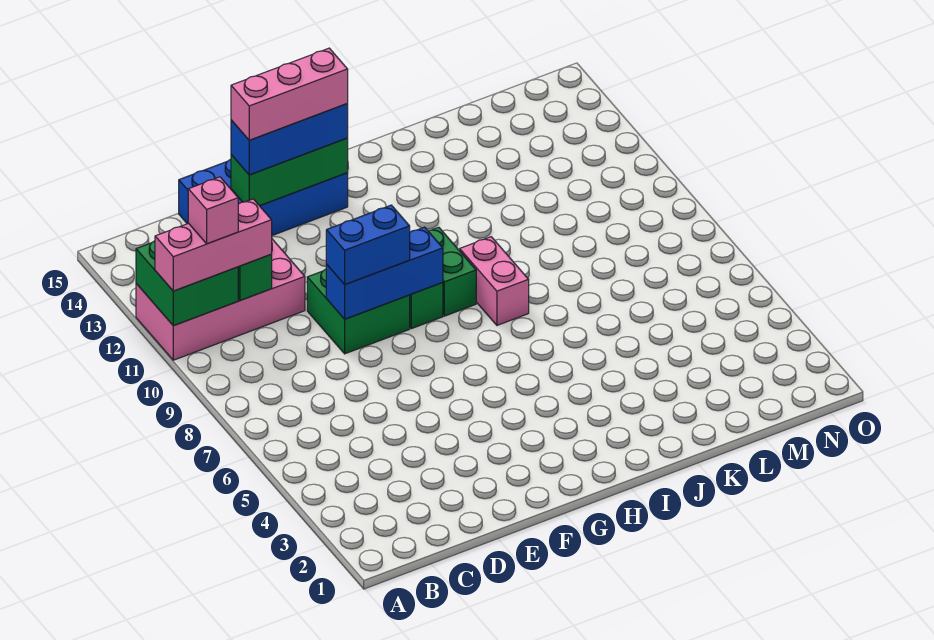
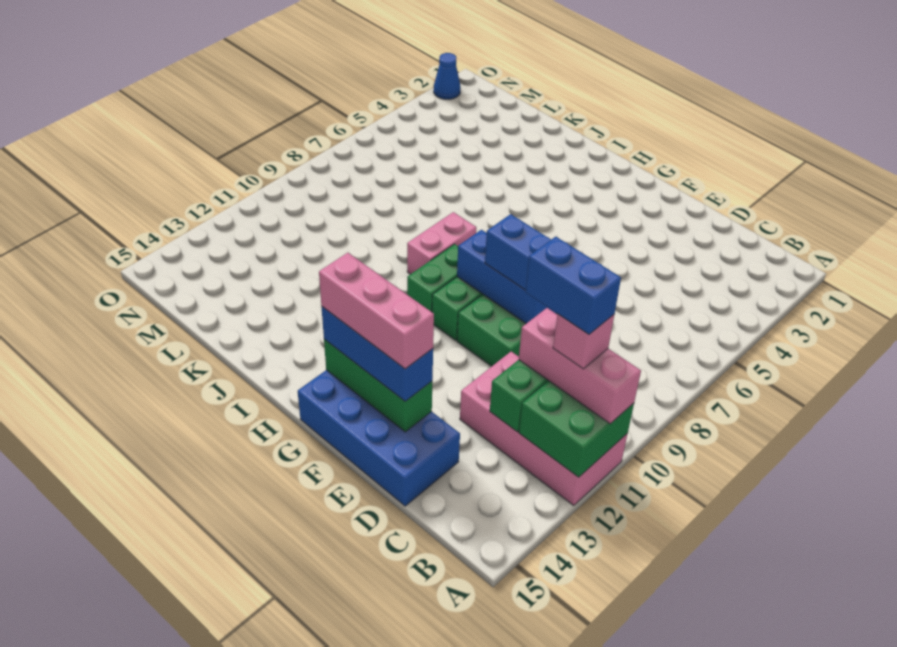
none -> blue 1x2 brick [526,237,621,334]
none -> blue 1x1 cone [434,53,461,99]

